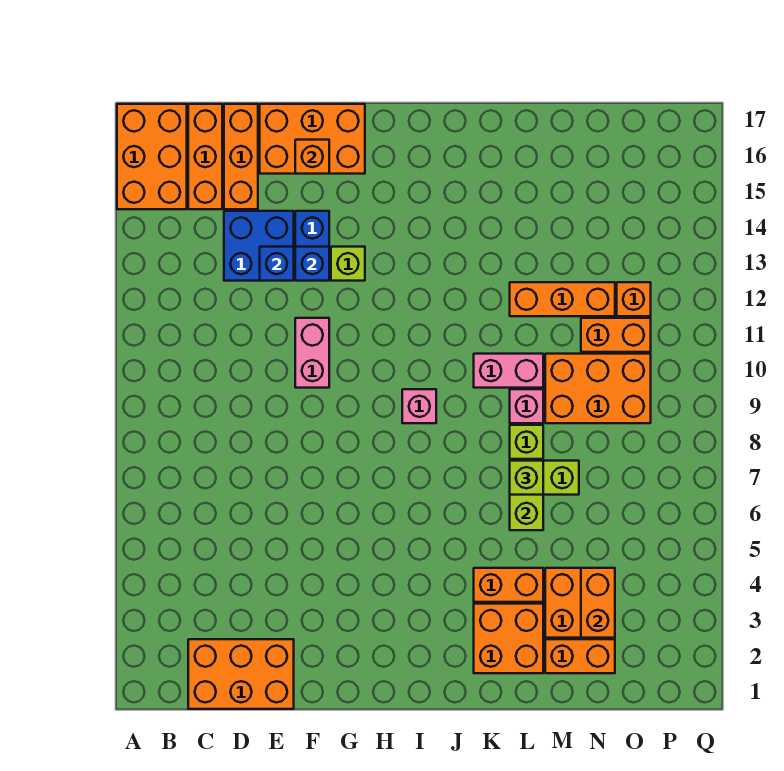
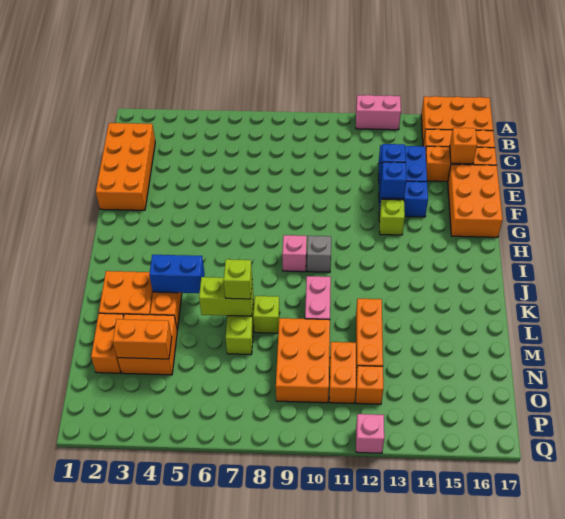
orange 2x3 brick [188,639,294,709] -> orange 2x4 brick [96,123,155,210]
pink 1x2 brick [295,318,329,388] -> pink 1x2 brick moved to [356,95,401,130]
orange 1x1 brick [295,140,329,174] -> orange 1x1 brick moved to [450,128,477,164]
none -> grey 1x1 brick [307,236,331,272]
none -> blue 1x2 brick [149,255,205,293]
pink 1x1 brick [510,389,543,423] -> pink 1x1 brick moved to [356,414,384,453]

